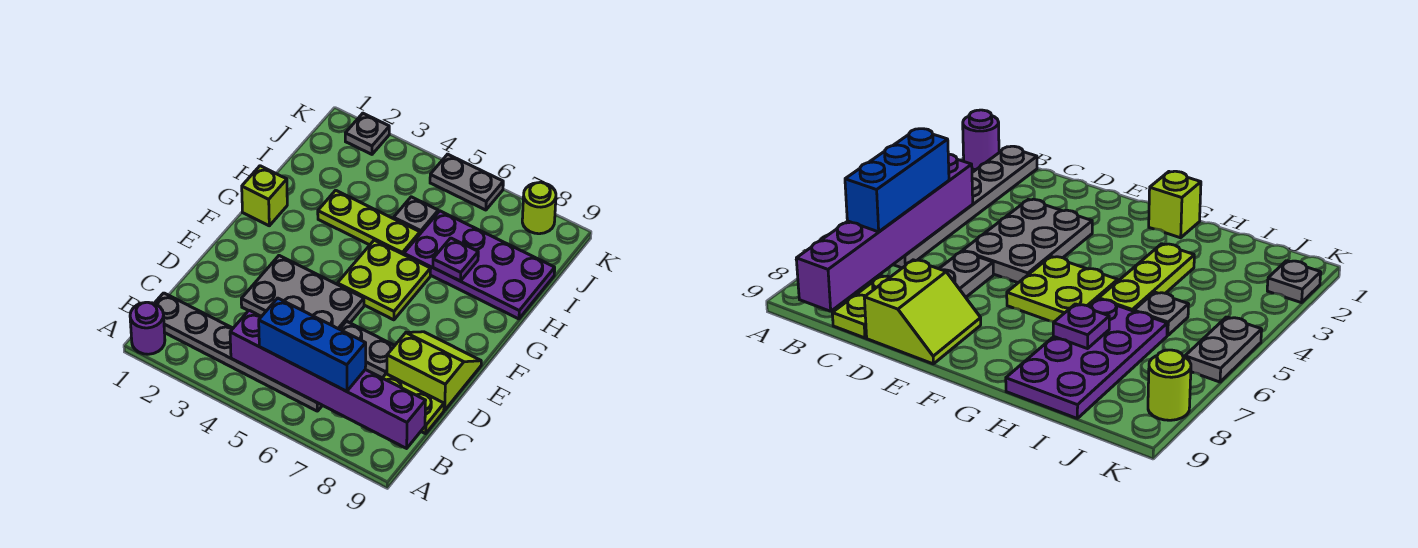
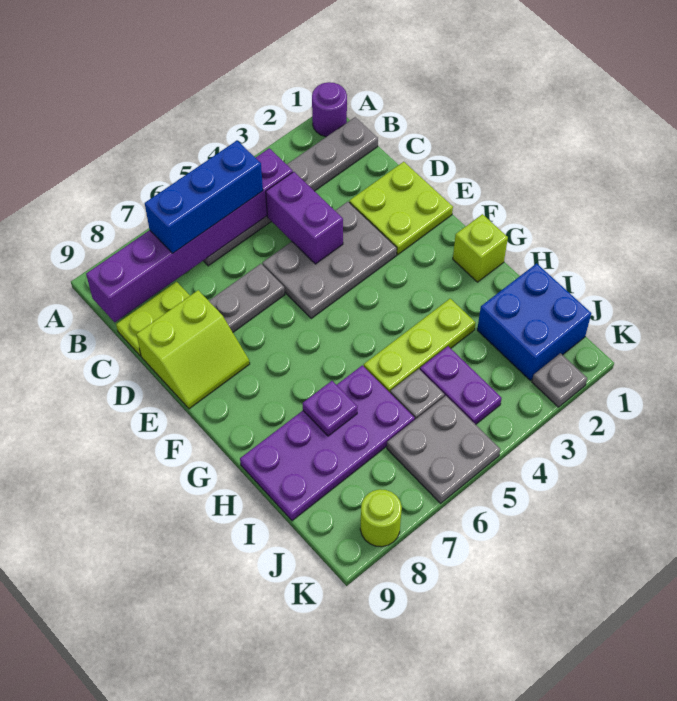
none -> purple 1x2 brick [266,172,343,264]
lime 2x2 plate [337,240,431,320] -> lime 2x2 plate moved to [349,162,453,255]
none -> blue 2x2 brick [477,263,591,380]
none -> purple 1x2 plate [420,346,502,424]
grey 1x2 plate [430,154,503,210] -> grey 2x2 plate [387,396,500,503]

